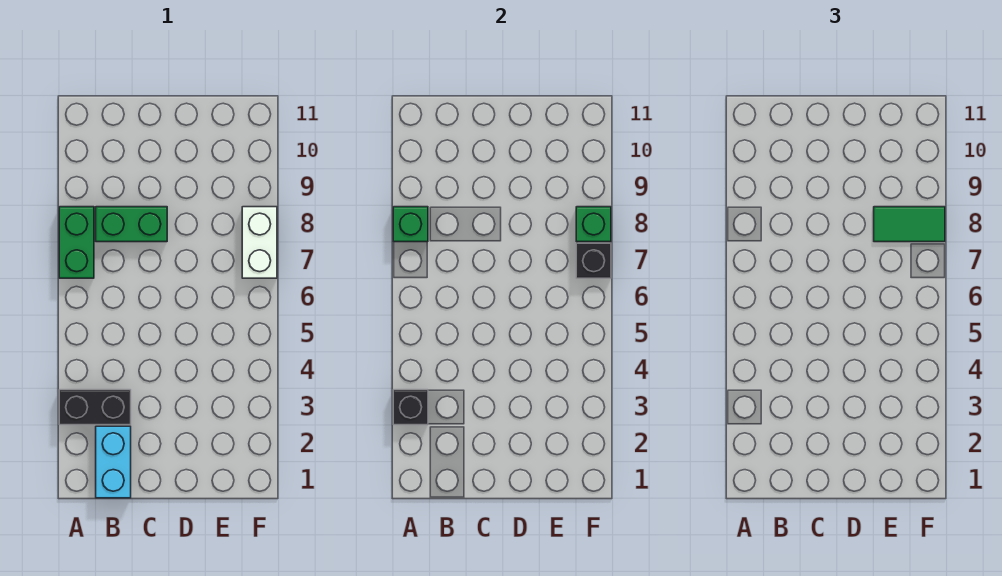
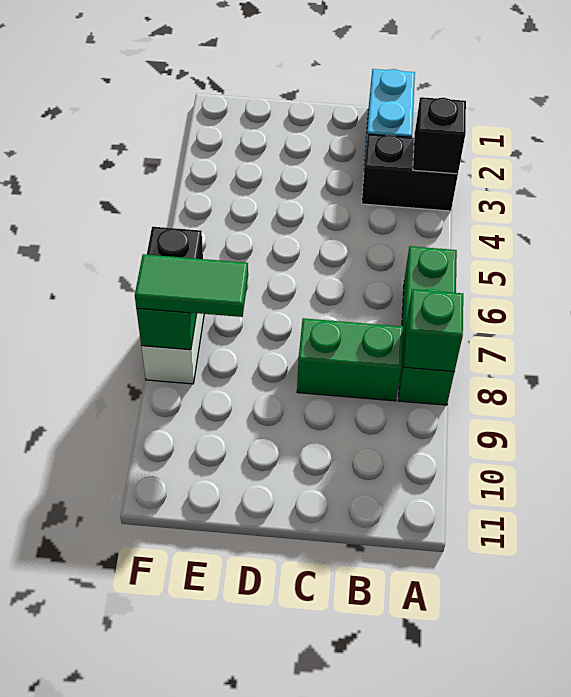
green 1x2 brick [59,207,94,278] -> green 1x3 brick [398,246,457,405]

